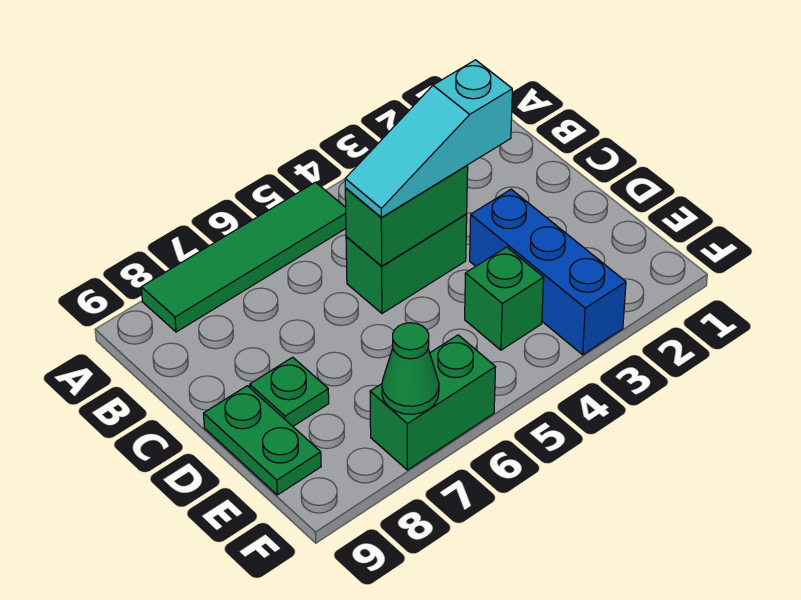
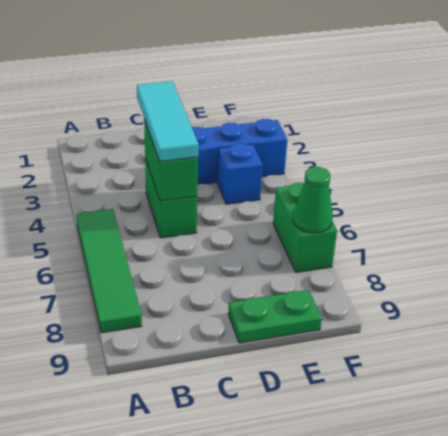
cyan 1x3 slope [345,60,512,217] -> cyan 1x3 tile [137,81,198,162]
green 1x1 plate [250,357,329,426] -> none
green 1x1 brick [465,247,544,350] -> blue 1x1 brick [217,143,263,204]

